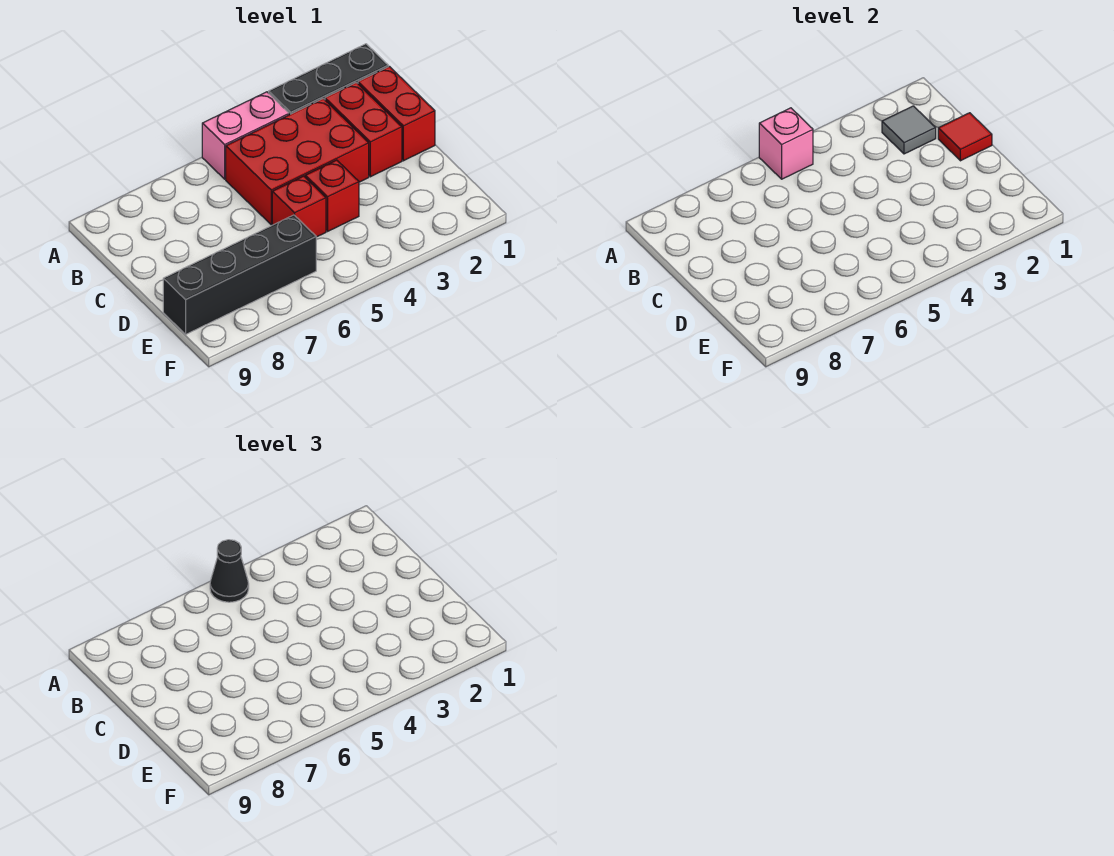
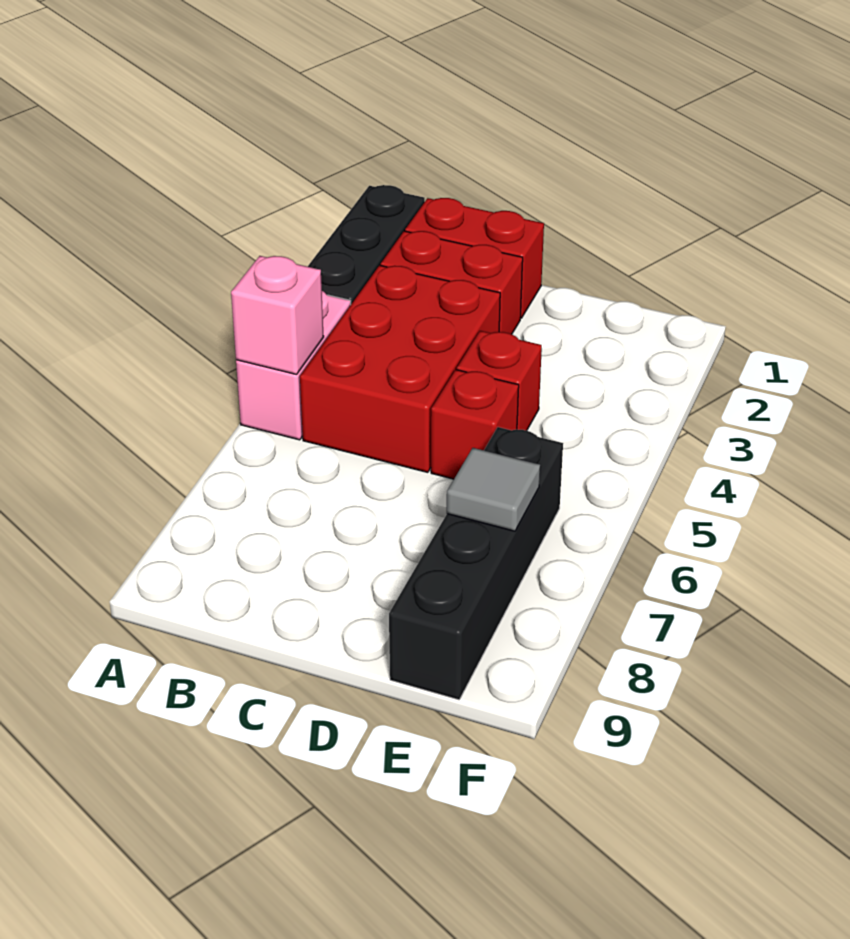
black 1x1 cone [210,540,249,602] -> none
grey 1x1 tile [882,106,936,154] -> grey 1x1 tile moved to [447,448,540,531]
red 1x1 tile [938,113,992,161] -> none

